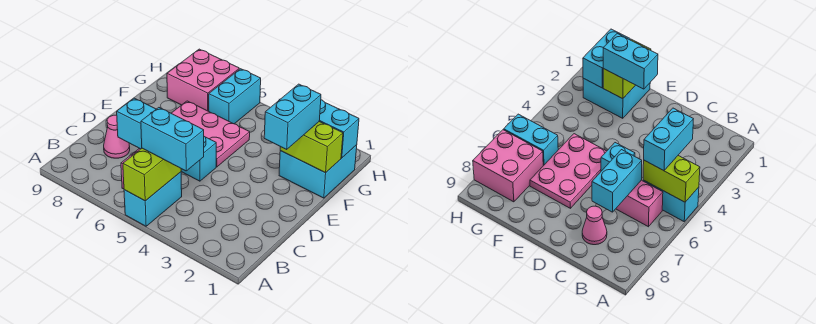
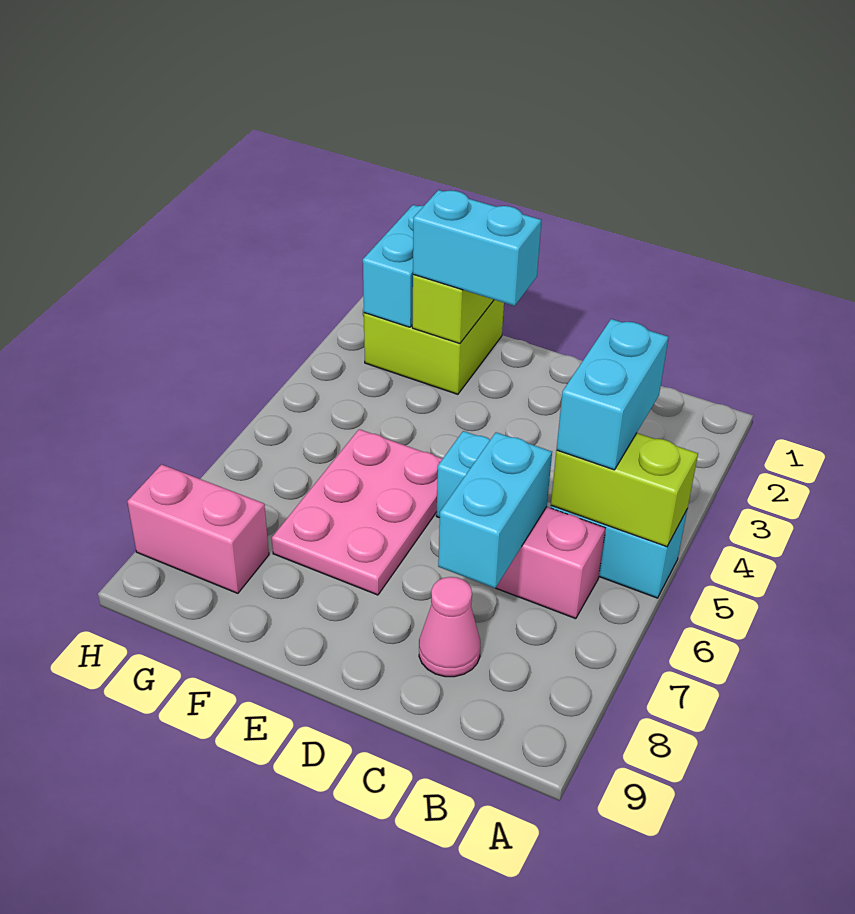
cyan 2x2 brick [279,145,357,198] -> lime 2x2 brick [364,300,504,394]
cyan 1x2 brick [209,69,261,124] -> none
pink 2x2 brick [167,49,239,111] -> pink 1x2 brick [127,464,269,593]

